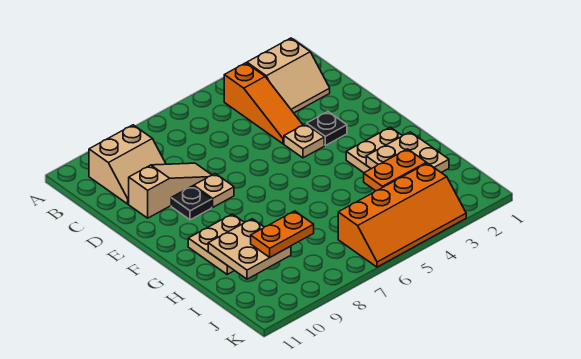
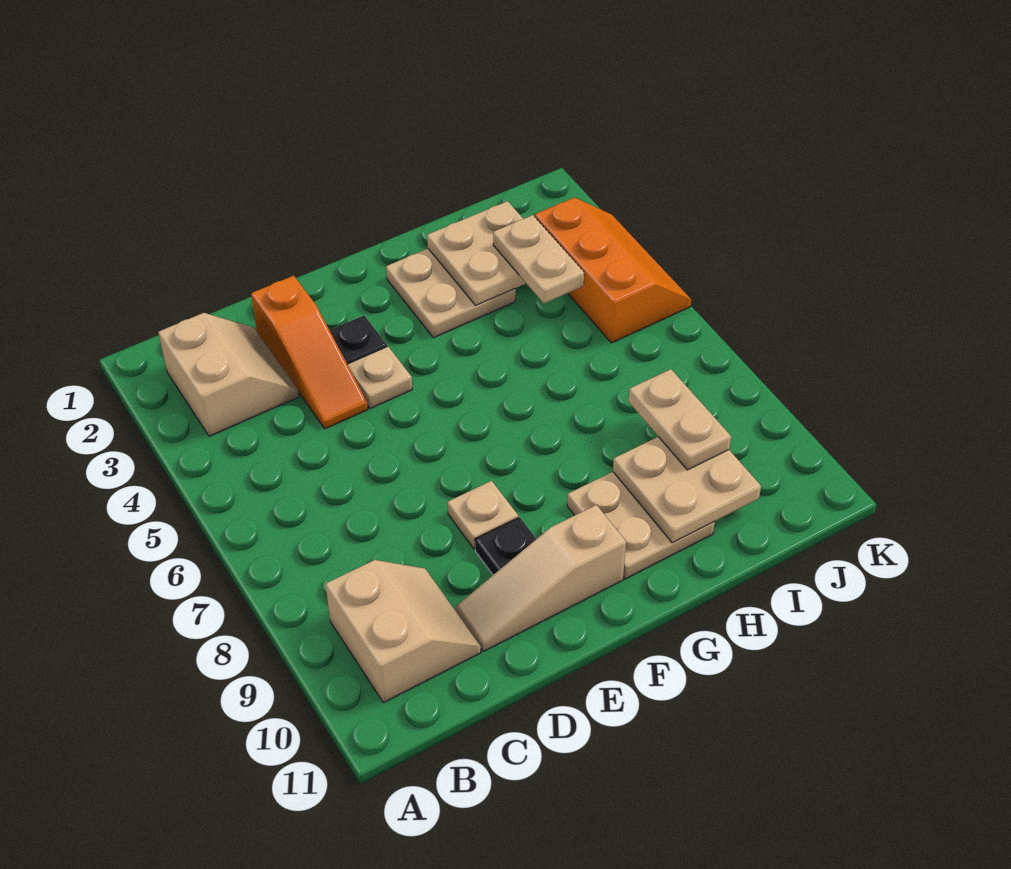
orange 1x3 slope [224,63,303,144] -> orange 1x3 slope turned to [251,276,368,429]
tan 1x3 slope [129,163,212,218] -> tan 1x3 slope turned to [456,505,626,652]
orange 1x2 plate [364,149,426,191] -> tan 1x2 plate [493,215,584,303]
orange 1x2 plate [251,211,314,257] -> tan 1x2 plate [629,369,731,470]
orange 2x4 slope [338,163,466,267] -> orange 2x3 slope [535,197,691,343]

